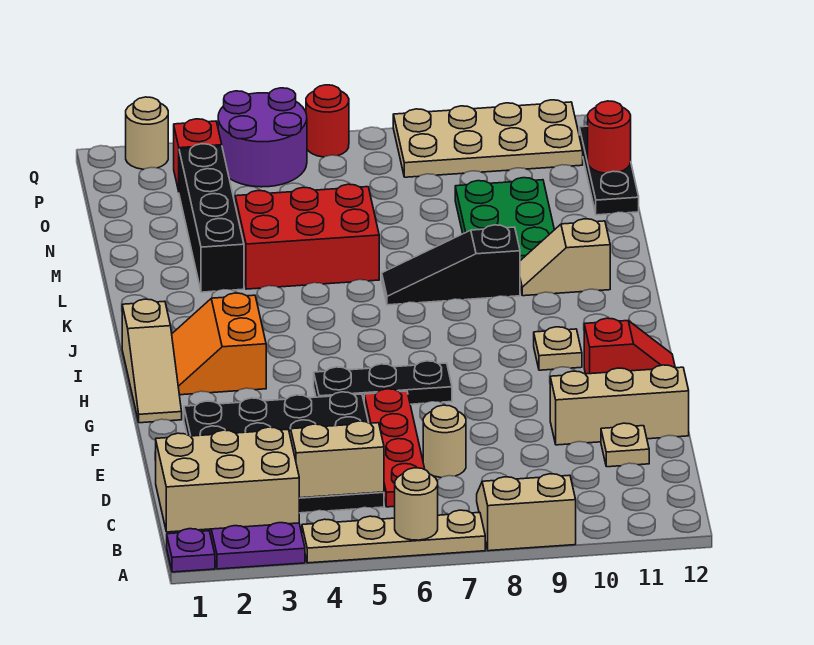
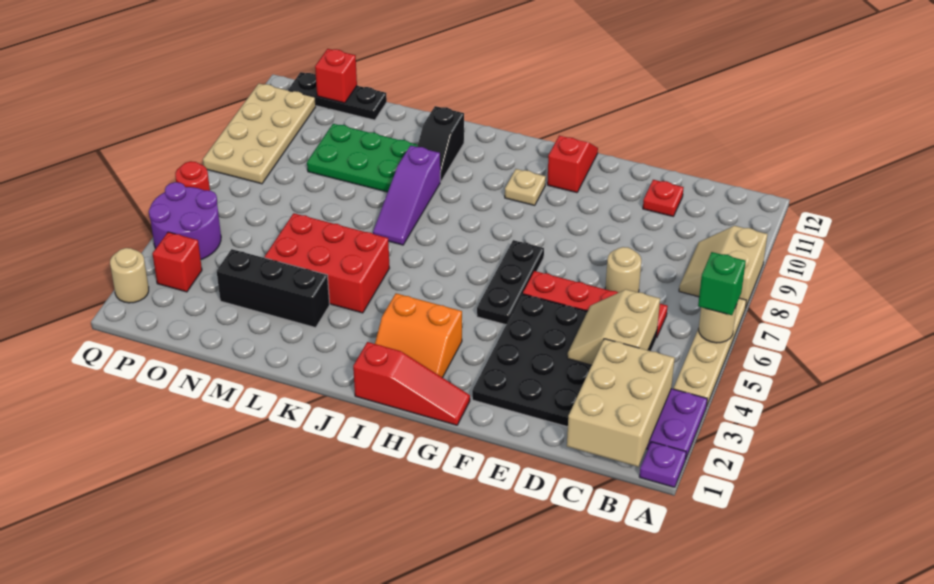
none -> green 1x1 brick [698,252,746,315]
tan 1x1 plate [601,423,649,467] -> red 1x1 plate [643,180,684,216]
tan 1x3 brick [550,365,689,445] -> none
tan 1x3 slope [122,299,182,423] -> red 1x3 slope [353,342,470,425]
black 1x3 slope [382,225,520,305] -> purple 1x3 slope [373,146,440,245]
tan 1x2 slope [520,219,610,296] -> black 1x2 slope [417,106,464,182]
black 1x4 brick [179,144,244,292] -> black 1x3 brick [217,249,330,328]
red 2x3 brick [235,184,379,289] -> red 2x3 brick turned to [265,213,389,313]
red 1x1 round brick [588,101,631,173] -> red 1x1 brick [315,49,357,103]

